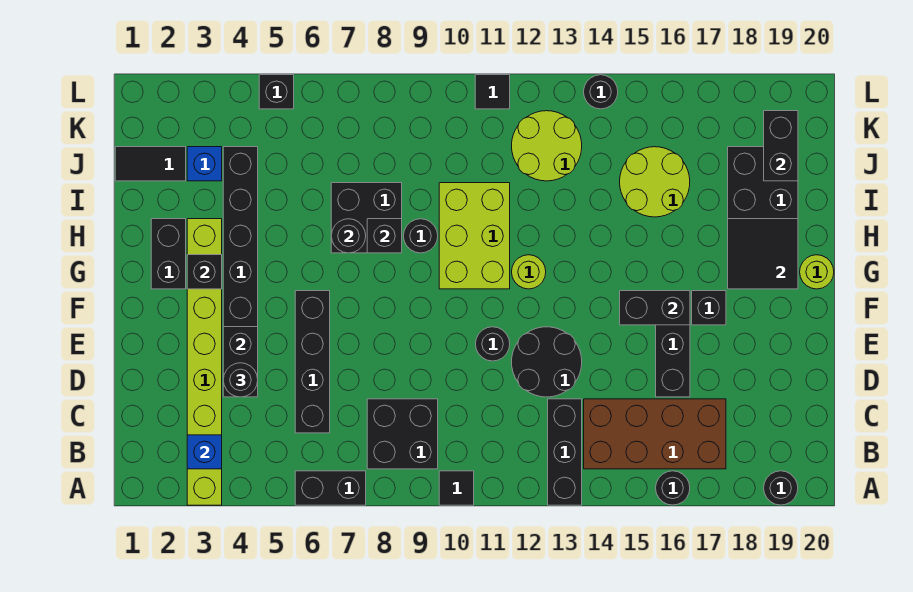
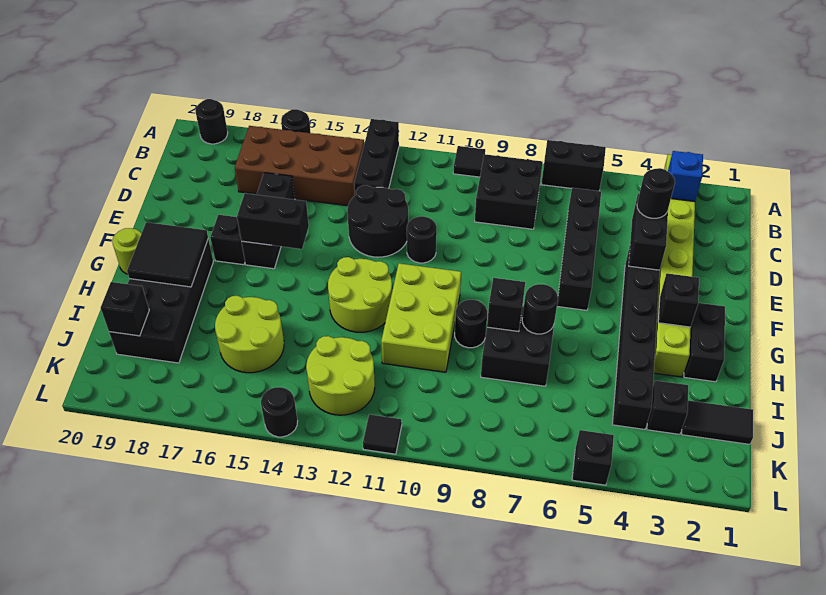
lime 1x1 round brick [512,255,546,289] -> lime 2x2 round brick [328,257,392,332]
blue 1x1 brick [187,147,222,181] -> black 1x1 brick [647,380,688,434]
black 1x2 brick [764,111,798,181] -> black 1x1 brick [101,282,149,336]

